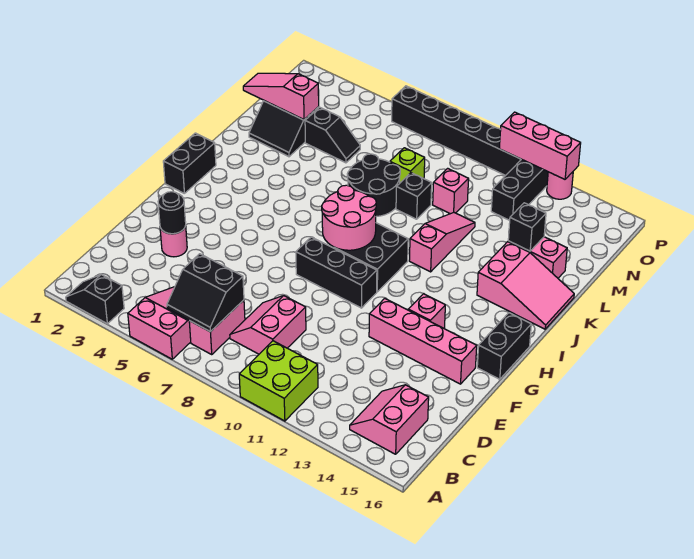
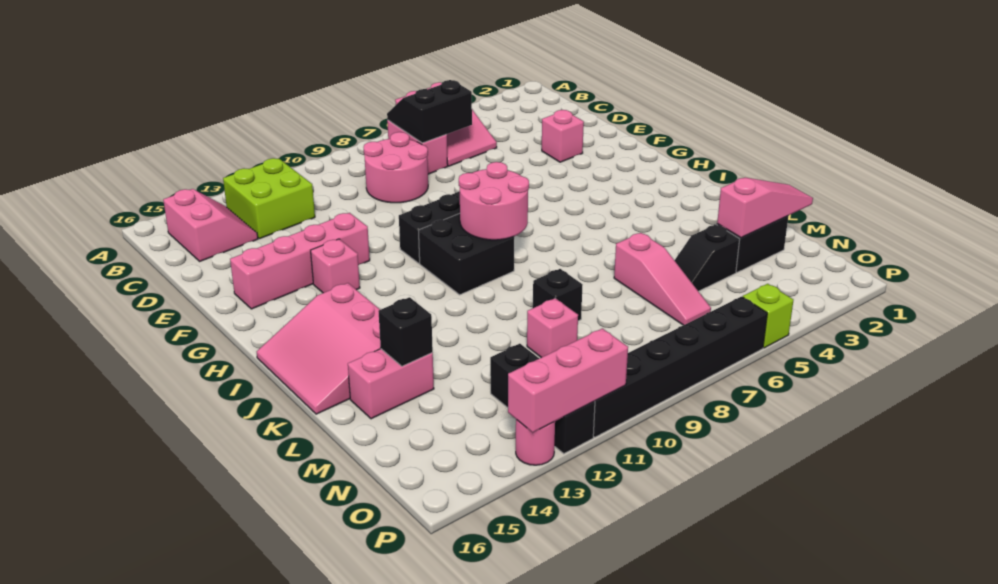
black 1x2 slope [66,275,124,324] -> none
lime 2x2 brick [239,341,318,421] -> lime 2x2 brick moved to [223,158,315,239]
pink 2x2 slope [230,296,306,354] -> pink 2x2 round brick [364,132,428,203]
pink 1x1 round brick [160,226,187,257] -> pink 1x1 brick [542,110,584,162]
black 1x1 round brick [158,192,186,234] -> none
black 1x2 brick [477,313,531,379] -> none
black 1x2 brick [163,133,216,193] -> none
pink 1x3 slope [409,213,475,272] -> pink 1x3 slope moved to [614,233,711,325]
pink 2x3 slope [477,242,574,329] -> pink 3x3 slope [257,283,381,414]
black 2x2 round brick [347,154,400,216] -> none
lime 1x1 brick [390,148,425,183] -> lime 1x1 brick moved to [743,284,793,348]

